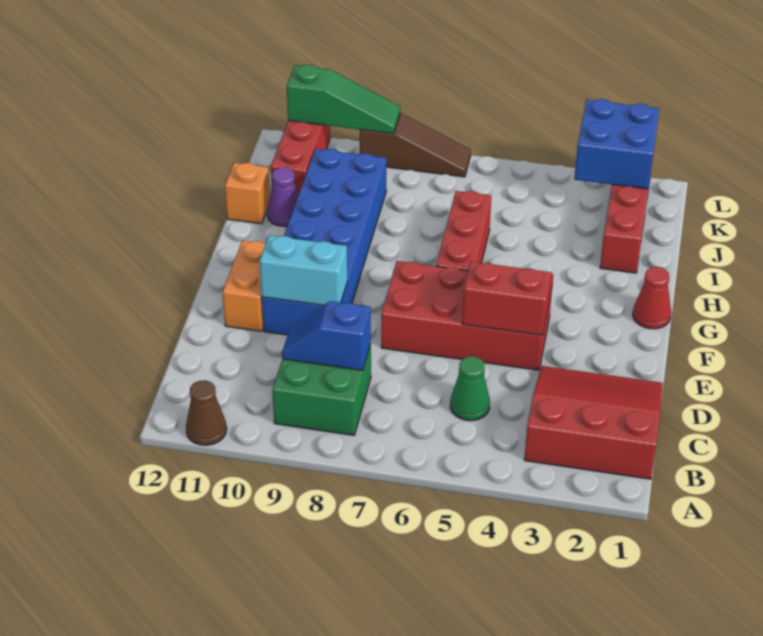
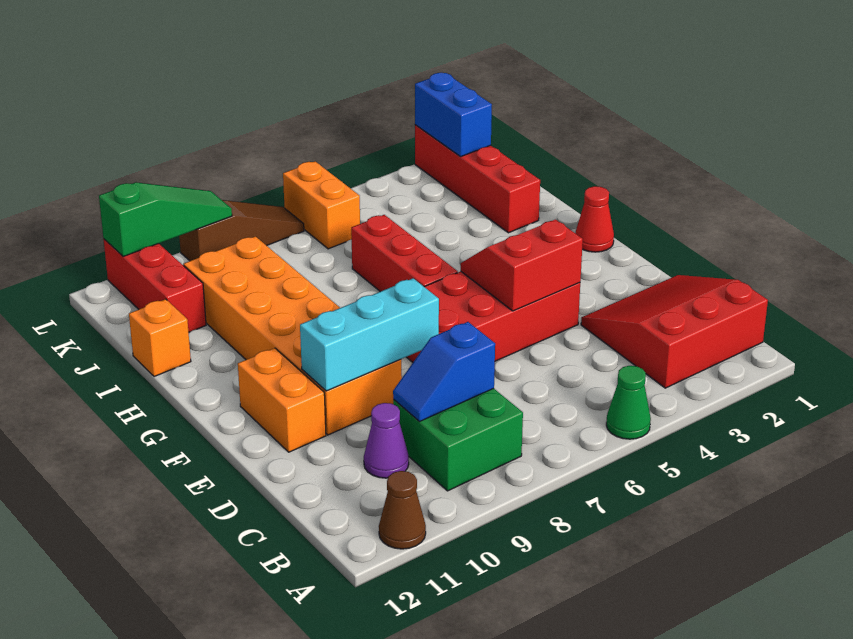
green 1x1 cone [450,356,490,421] -> green 1x1 cone moved to [606,366,651,439]
blue 2x6 brick [262,149,386,335] -> orange 2x6 brick [184,236,402,435]
cyan 1x2 brick [259,236,347,305] -> cyan 1x3 brick [300,278,439,391]
purple 1x1 cone [267,167,298,227] -> purple 1x1 cone moved to [364,403,409,478]
blue 2x2 brick [574,99,659,189] -> blue 1x2 brick [415,73,492,157]
none -> orange 1x2 brick [283,162,360,249]

